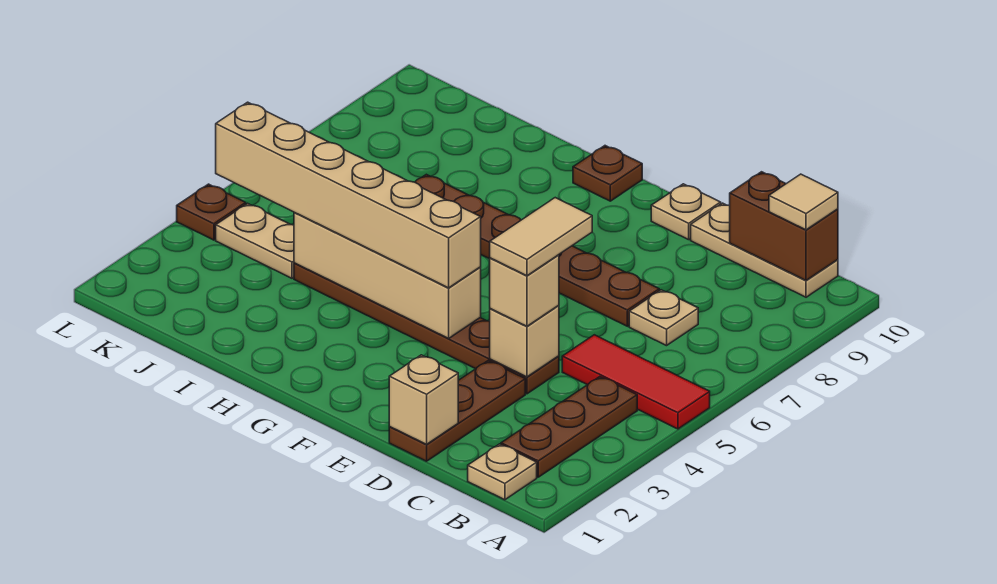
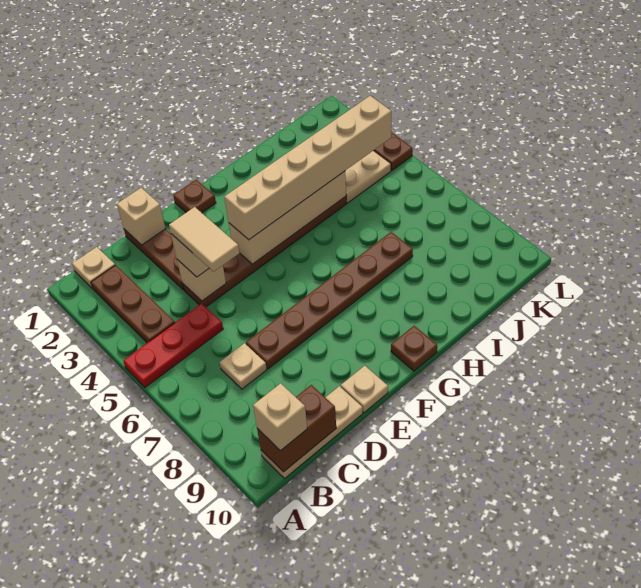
red 1x3 tile [562,335,710,429] -> red 1x3 plate [123,303,223,387]
tan 1x1 tile [769,174,838,230] -> tan 1x1 brick [253,383,307,451]
none -> brown 1x1 plate [173,180,216,213]

